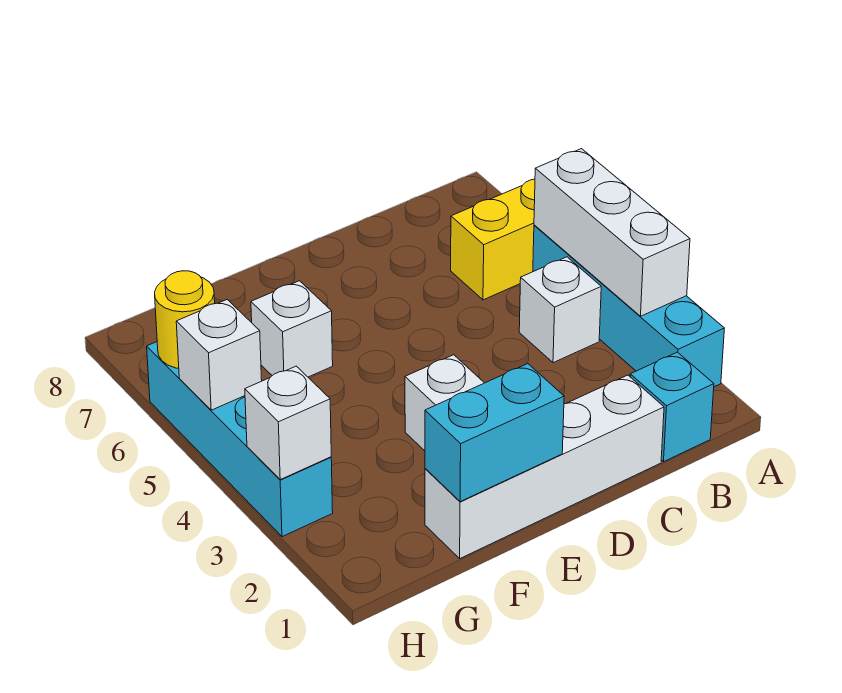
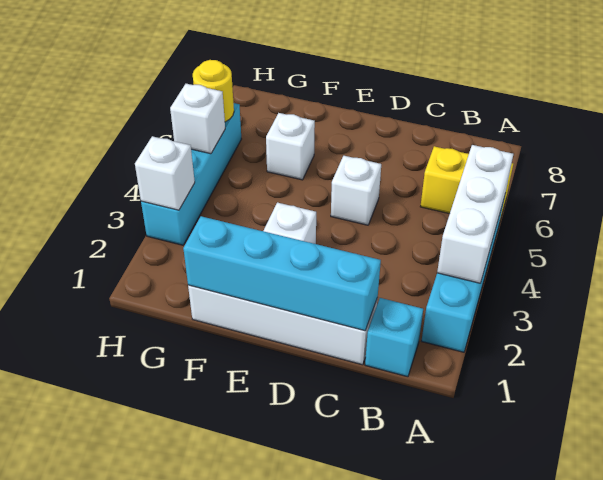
white 1x1 brick [519,257,601,363] -> white 1x1 brick moved to [331,156,381,225]
cyan 1x2 brick [425,364,564,502] -> cyan 1x4 brick [183,216,381,331]

